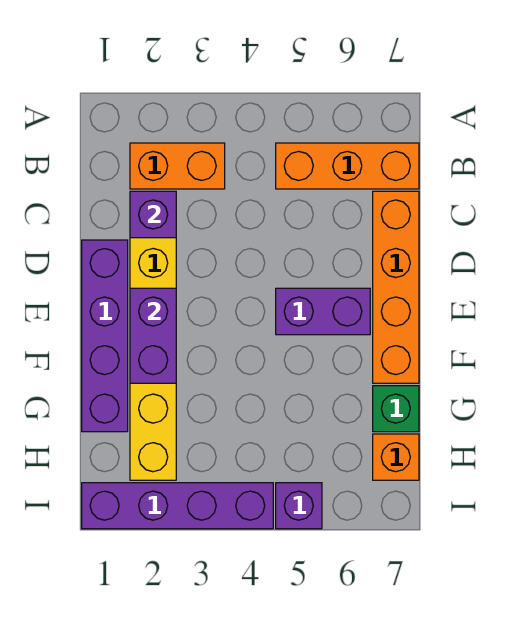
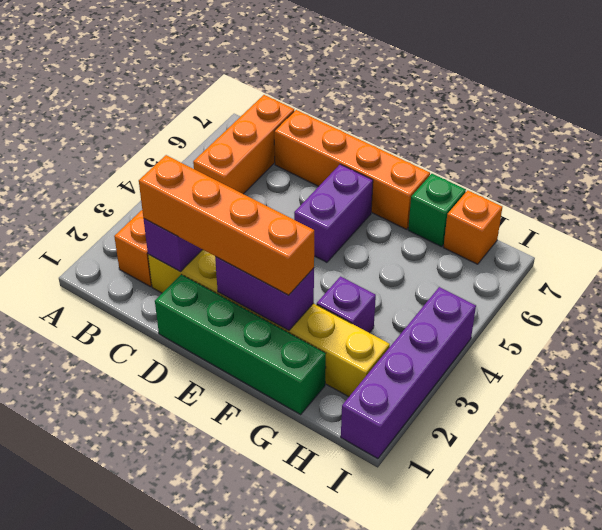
none -> orange 1x4 brick [139,155,314,295]
purple 1x4 brick [82,240,128,432] -> green 1x4 brick [155,274,326,414]
purple 1x1 brick [276,483,322,529] -> purple 1x1 brick moved to [317,276,376,333]

